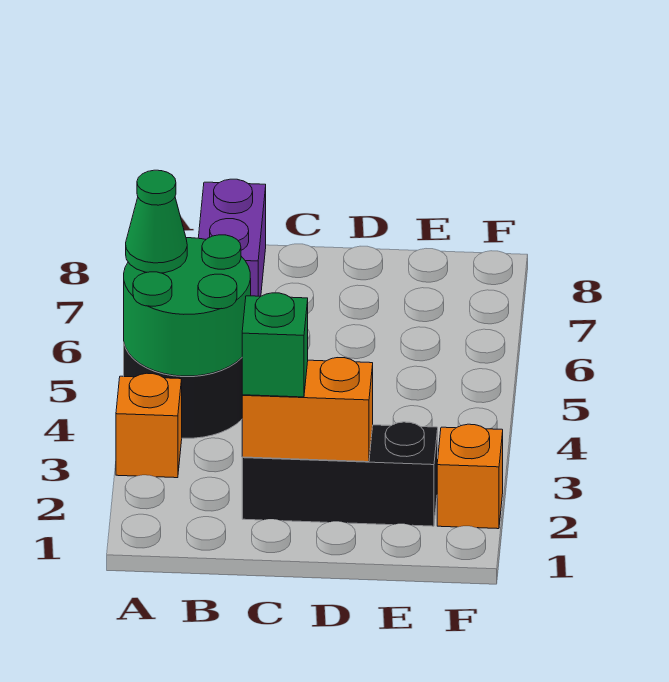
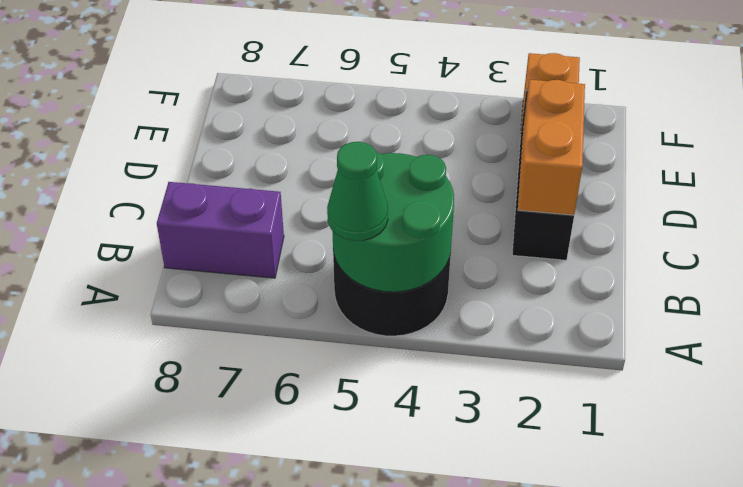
orange 1x1 brick [116,373,182,478] -> none
green 1x1 brick [242,293,308,397] -> none

